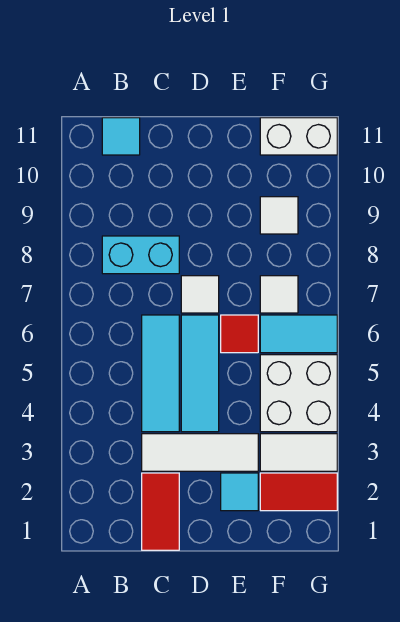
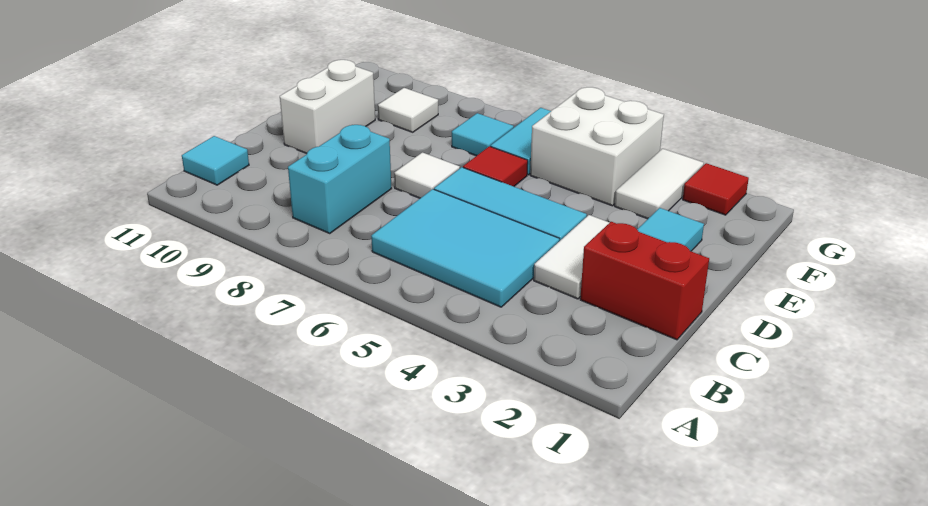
red 1x2 tile [142,473,179,550] -> red 1x2 brick [580,222,709,340]
white 1x3 tile [142,434,258,471] -> white 1x2 tile [534,215,610,299]
cyan 1x3 tile [142,315,179,432] -> cyan 2x3 tile [371,189,559,307]
red 1x2 tile [260,473,337,511] -> red 1x1 tile [683,163,749,215]
white 1x1 tile [260,276,298,313] -> cyan 1x1 tile [452,113,514,156]
white 1x2 brick [260,118,337,155] -> white 1x2 brick moved to [280,60,375,154]

